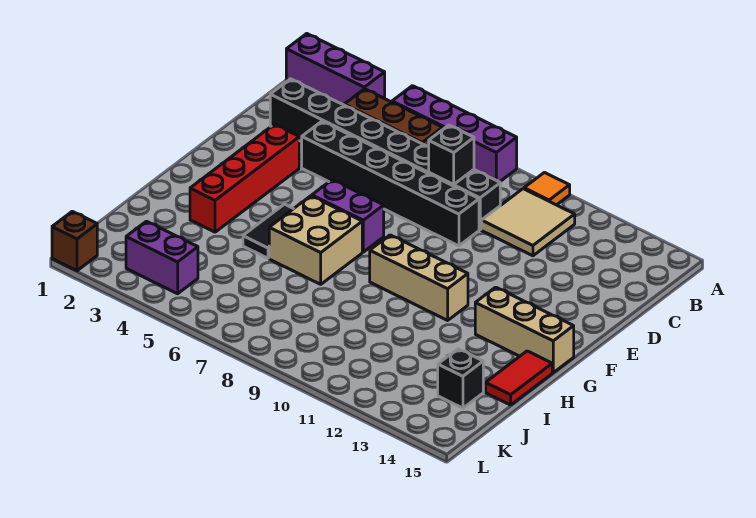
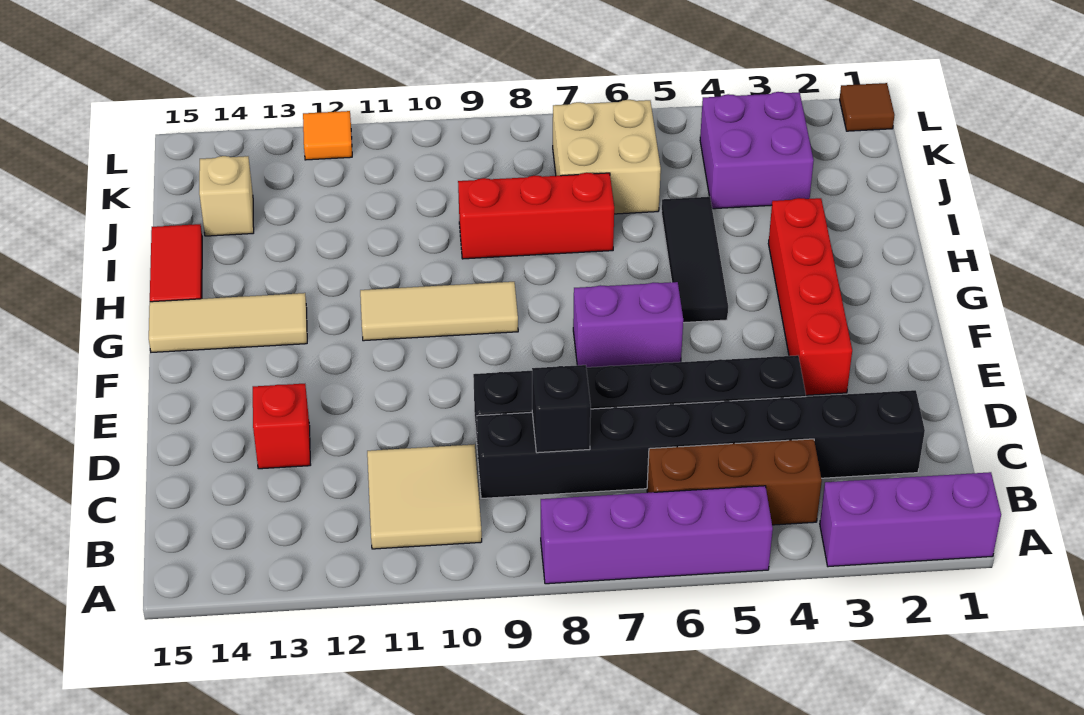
orange 1x1 tile [524,173,570,205] -> orange 1x1 tile moved to [303,111,352,160]
none -> red 1x1 brick [253,384,311,469]
black 1x2 tile [243,204,293,258] -> black 1x3 tile [661,197,728,323]
tan 2x2 brick [269,196,362,284] -> tan 2x2 brick moved to [553,100,661,214]
tan 1x3 brick [370,235,468,320] -> tan 1x3 tile [360,282,518,341]
tan 1x3 brick [475,287,574,372] -> tan 1x3 tile [149,293,307,352]
none -> red 1x3 brick [458,173,614,259]
black 1x1 brick [438,349,483,408] -> tan 1x1 brick [199,156,254,236]
purple 1x2 brick [126,221,198,294] -> purple 2x2 brick [700,92,814,209]
brown 1x1 brick [52,211,97,271] -> brown 1x1 tile [840,83,895,131]

